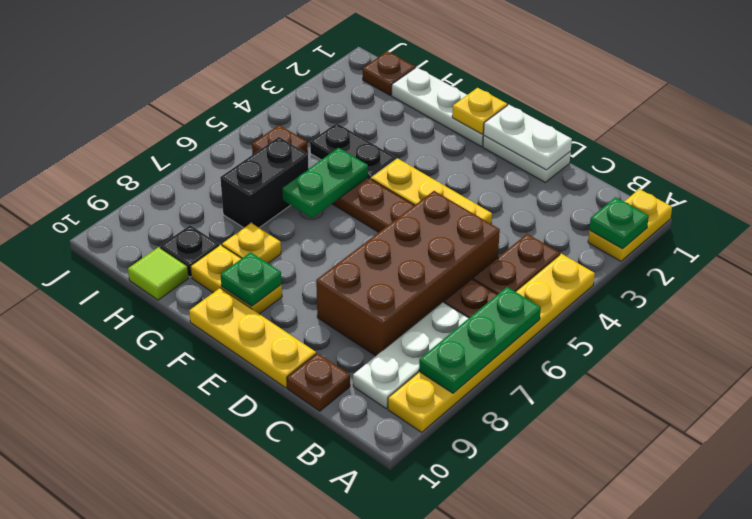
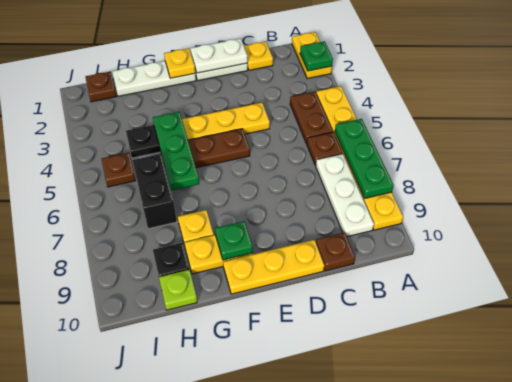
none -> yellow 1x1 plate [244,42,273,70]
brown 2x4 brick [316,191,500,356] -> none
green 1x2 plate [282,148,368,218] -> green 1x3 plate [153,112,199,190]
lime 1x1 tile [128,247,189,300] -> lime 1x1 plate [159,270,197,310]

